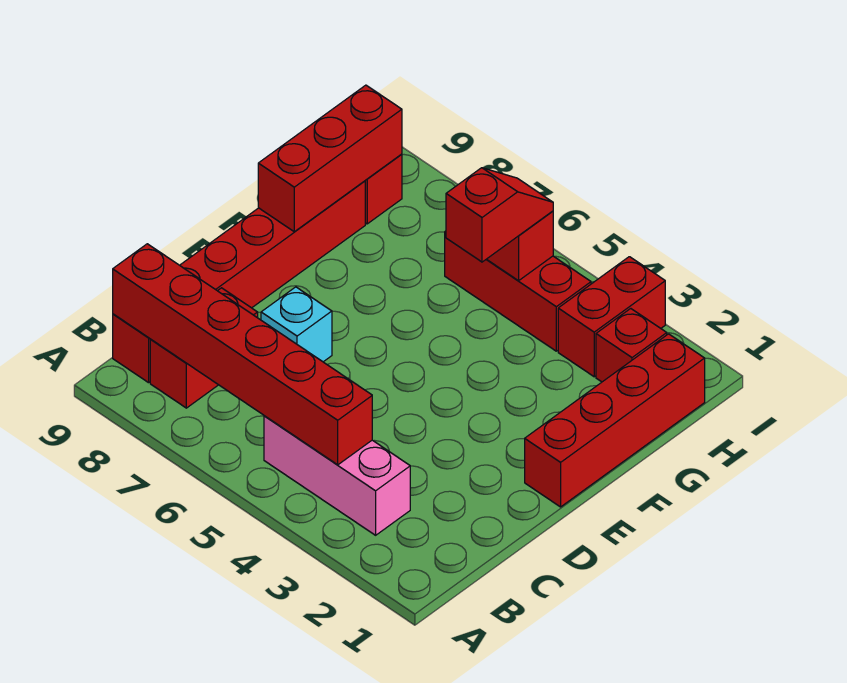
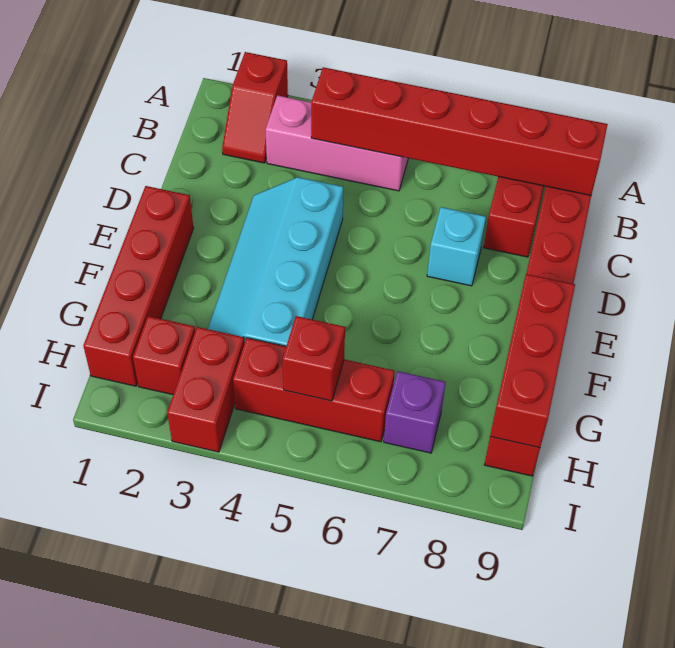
none -> cyan 2x4 slope [208,177,343,346]
red 1x2 slope [446,168,553,262] -> red 1x2 slope moved to [222,52,288,163]
none -> purple 1x1 brick [384,371,446,453]

